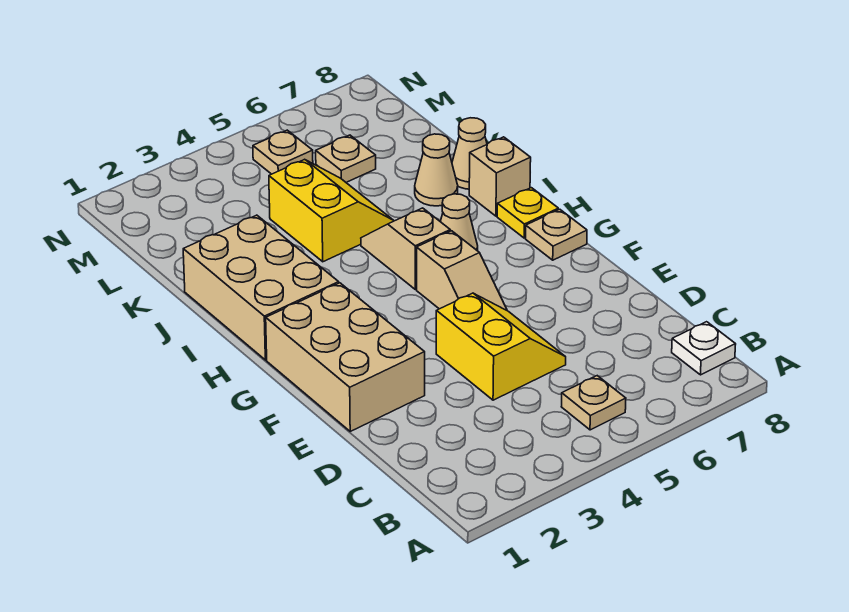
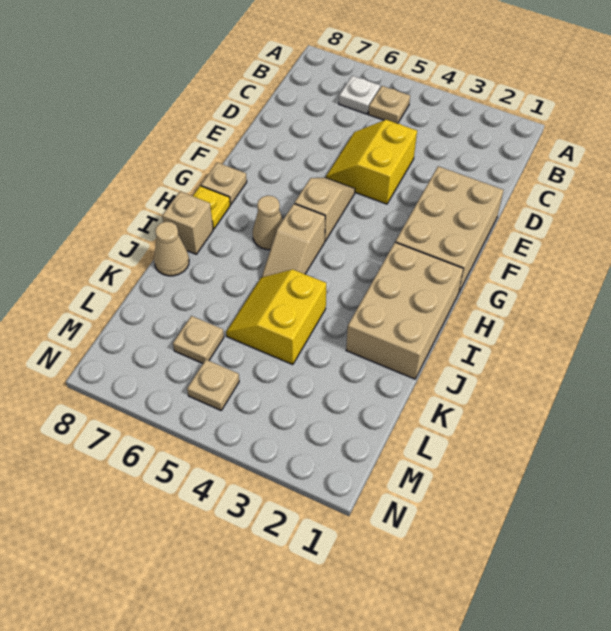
white 1x1 plate [672,322,736,375] -> white 1x1 plate moved to [339,76,380,114]
tan 1x1 cone [415,134,458,206] -> none

